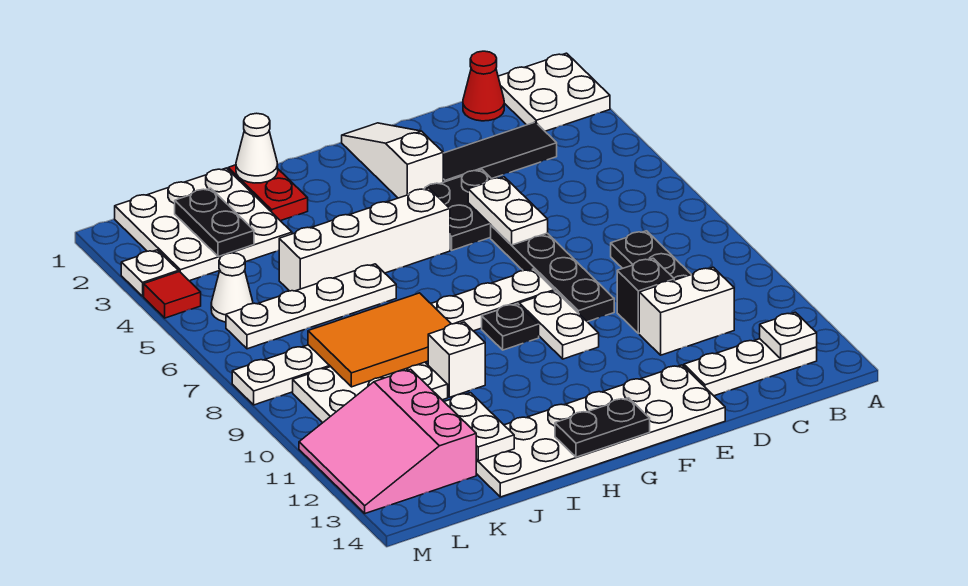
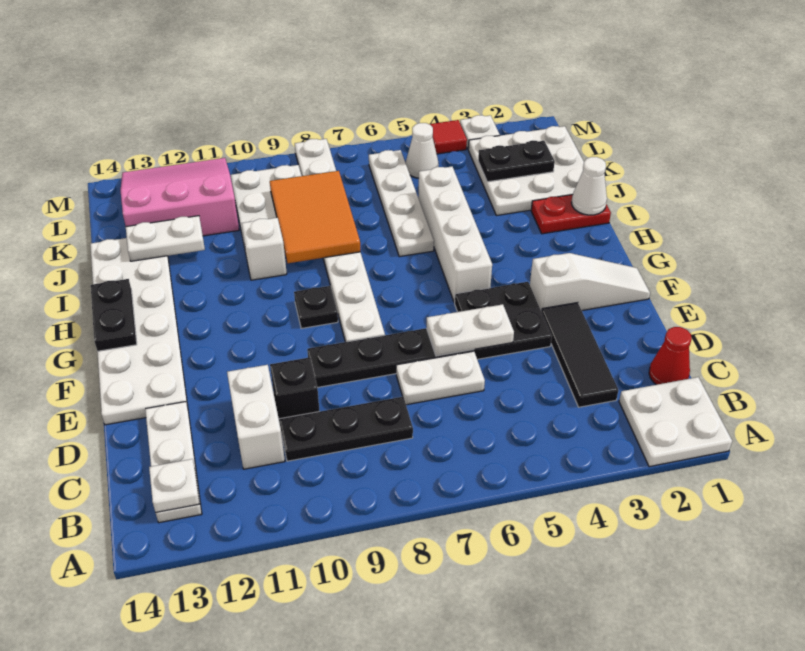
white 1x2 plate [519,291,599,359] -> white 1x2 plate moved to [396,351,485,405]

